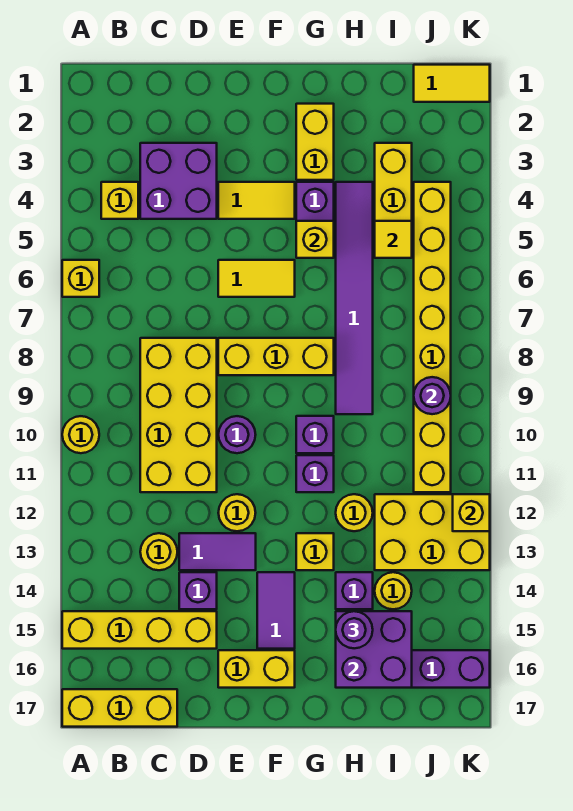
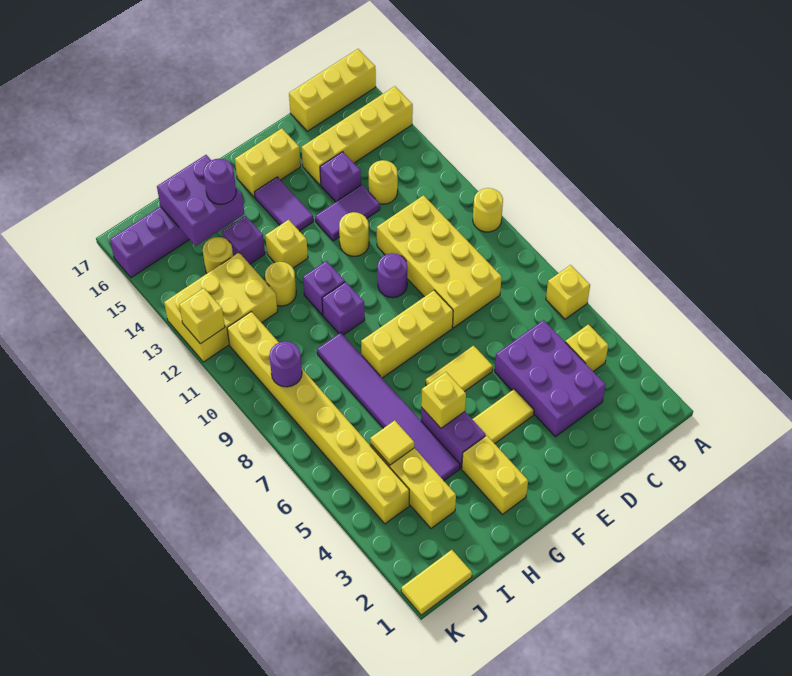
purple 2x2 brick [140,143,217,219] -> purple 2x3 brick [495,320,606,437]

